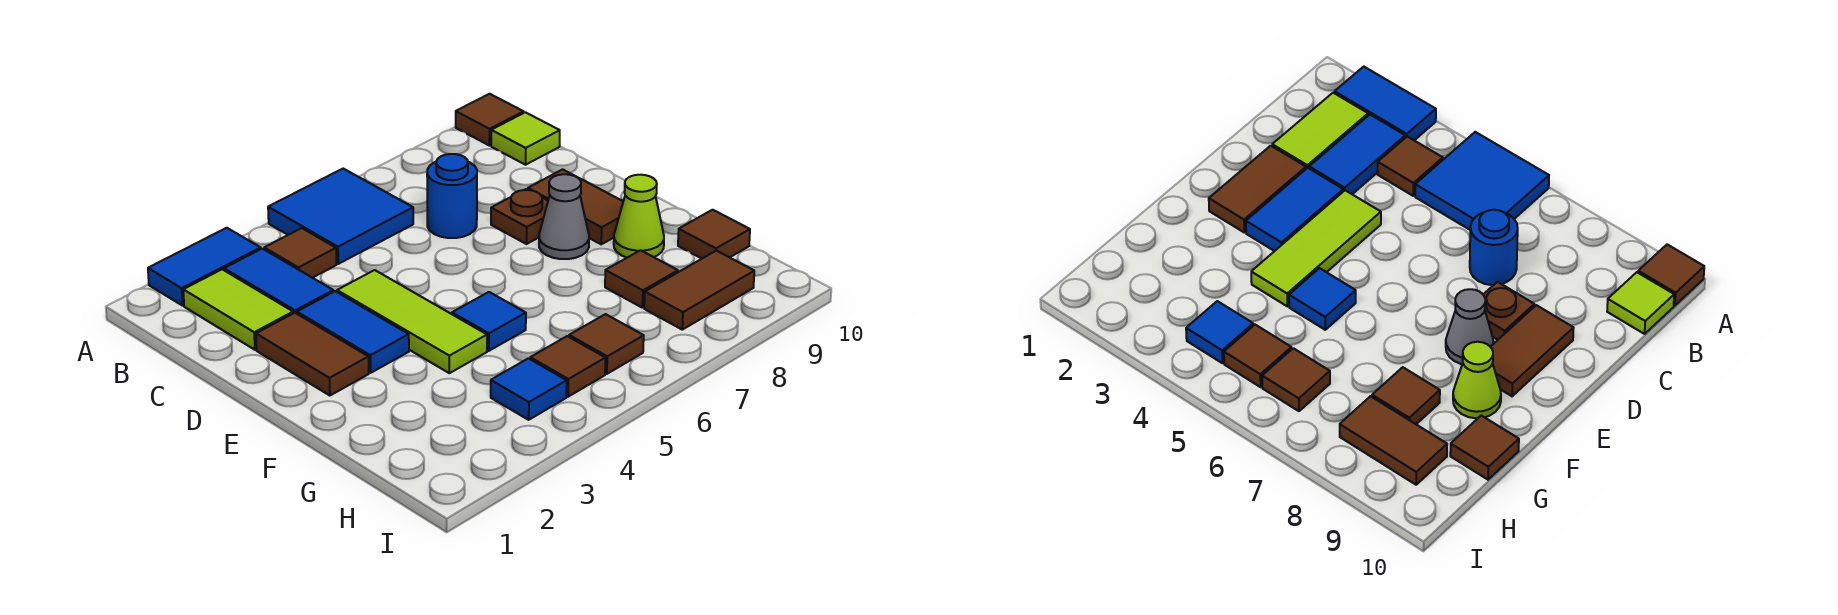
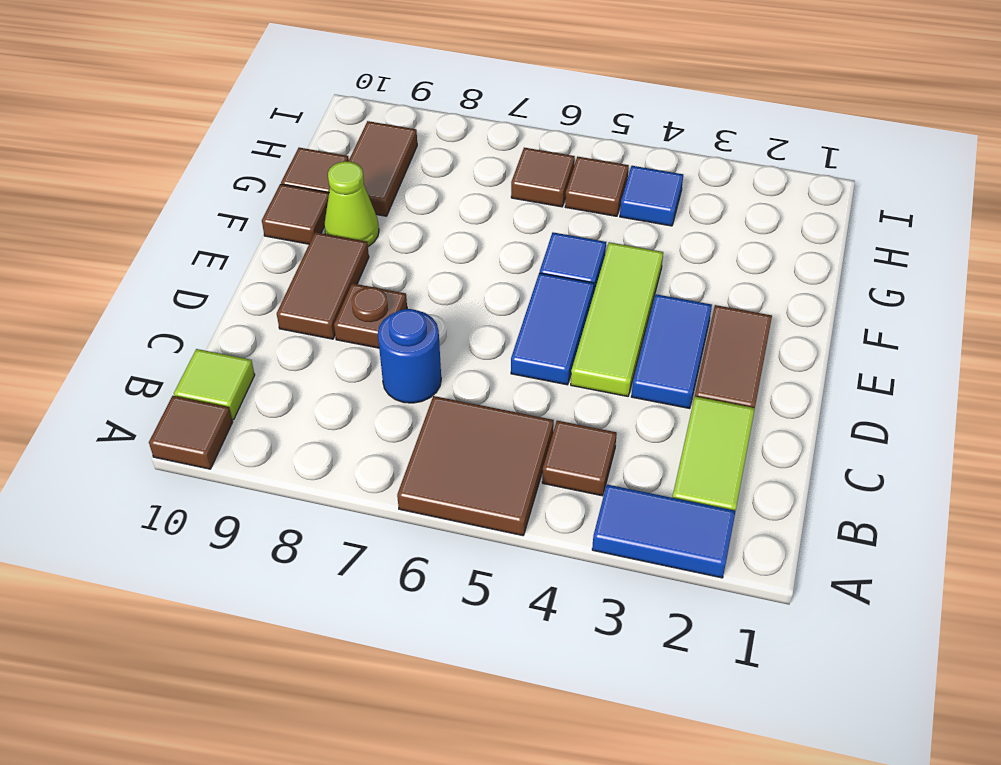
blue 2x2 tile [268,169,413,264] -> brown 2x2 tile [397,396,554,536]
blue 1x2 tile [224,249,333,314] -> blue 1x2 tile moved to [511,273,594,385]
grey 1x1 cone [539,174,589,259] -> none
brown 1x1 tile [605,250,678,308] -> brown 1x1 tile moved to [262,184,329,244]
brown 1x2 tile [644,251,754,330] -> brown 1x2 tile turned to [348,121,417,216]

